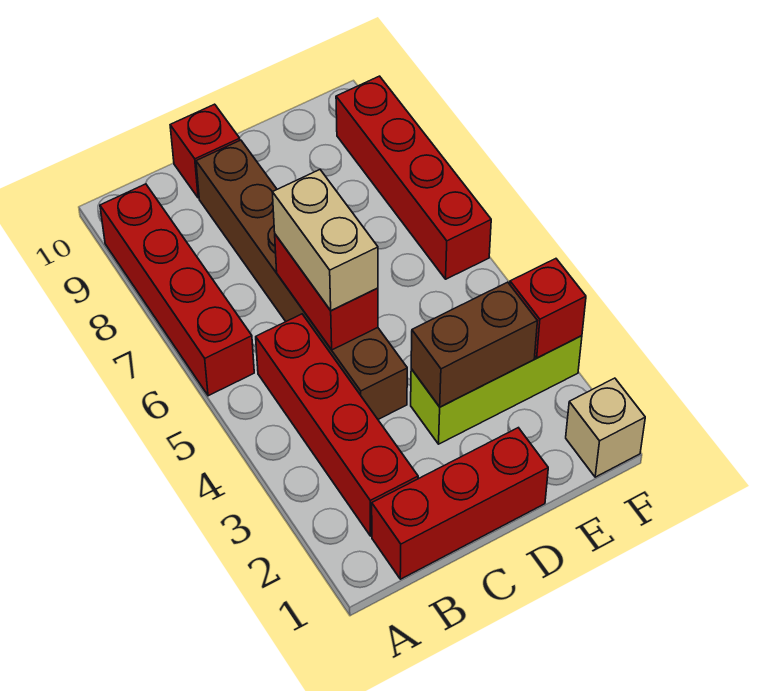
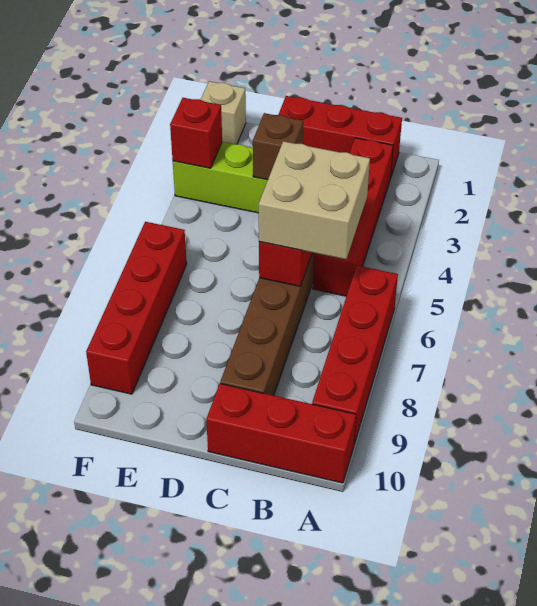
tan 1x2 brick [272,170,378,310] -> tan 2x2 brick [259,141,370,259]
red 1x1 brick [170,104,240,198] -> red 1x3 brick [206,384,356,483]
brown 1x2 brick [411,282,537,407] -> brown 1x1 brick [253,113,303,180]

